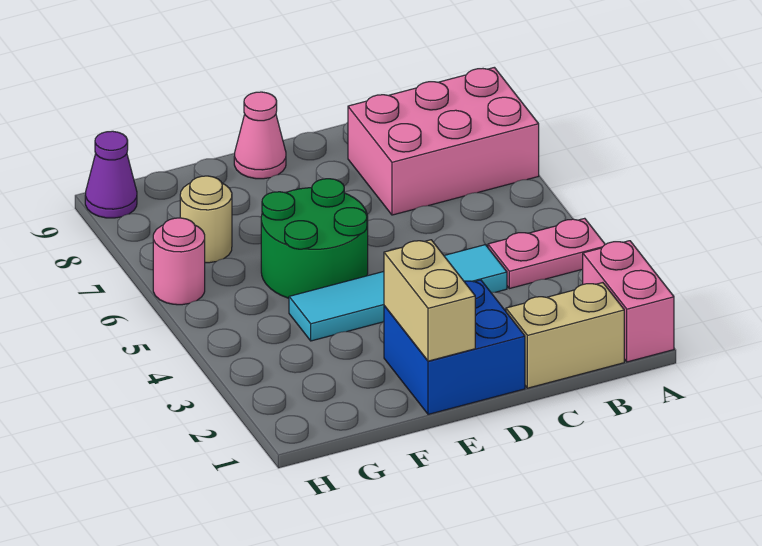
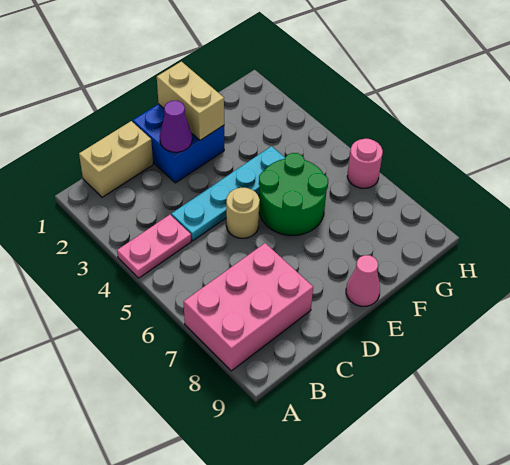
pink 1x2 brick [583,241,674,362] -> none
cyan 1x4 tile [289,245,507,341] -> cyan 1x4 plate [171,146,285,241]
tan 1x1 round brick [180,176,232,263] -> tan 1x1 round brick moved to [226,188,260,238]
purple 1x1 cone [85,131,137,218] -> purple 1x1 cone moved to [160,101,192,152]

